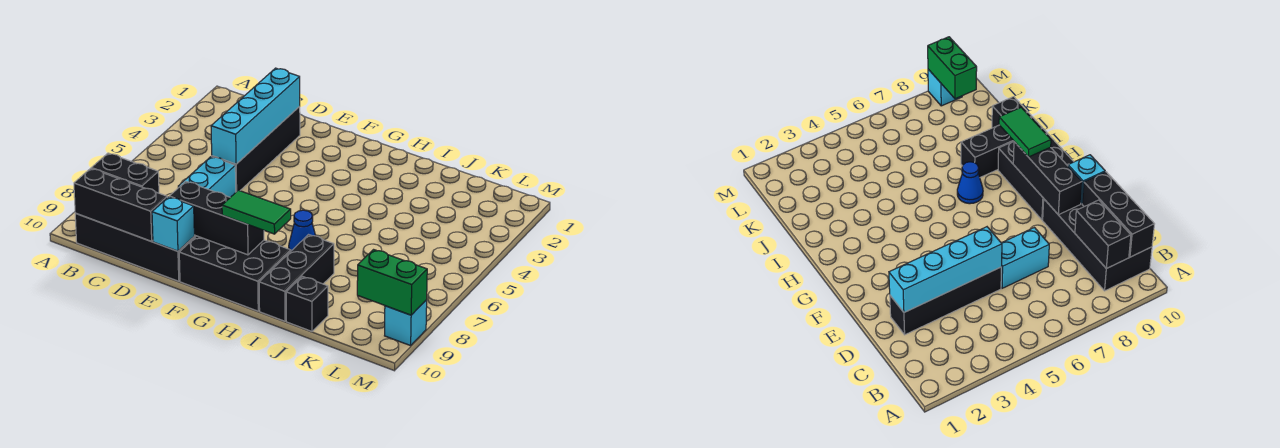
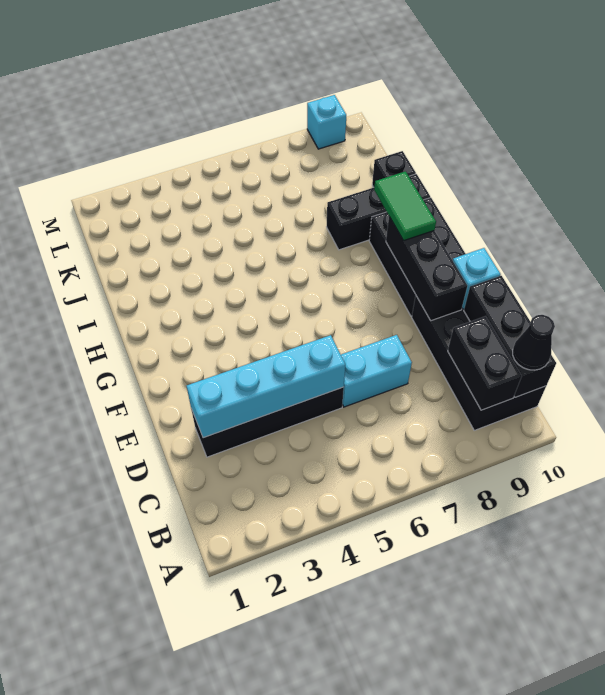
none -> black 1x1 cone [513,315,555,370]
blue 1x1 cone [289,210,316,251] -> none
green 1x2 brick [357,250,427,315] -> none

